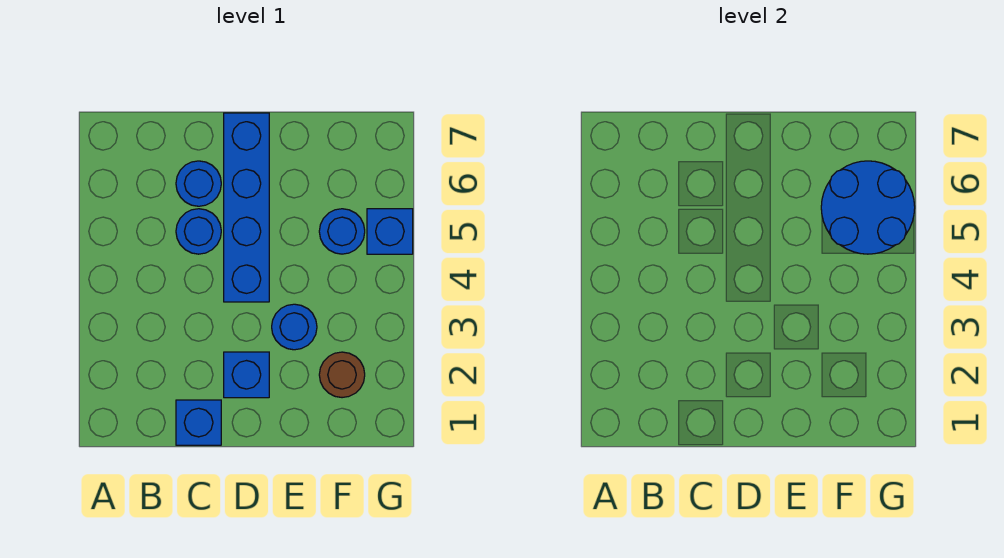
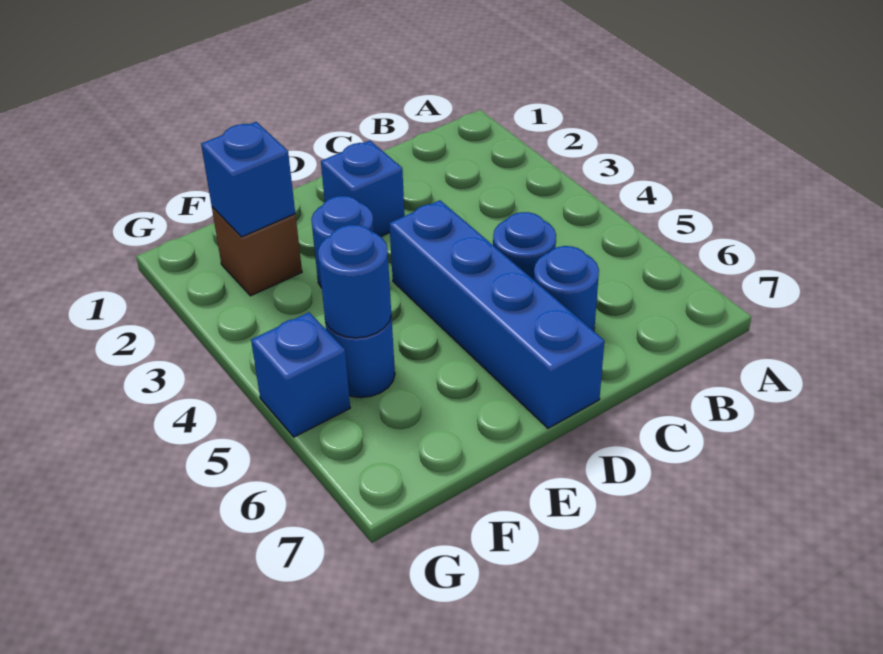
blue 1x1 brick [176,400,221,445] -> blue 1x1 brick moved to [201,122,295,237]
brown 1x1 round brick [319,352,365,398] -> brown 1x1 brick [212,207,302,296]
blue 2x2 round brick [821,161,915,254] -> blue 1x1 round brick [318,225,391,338]

